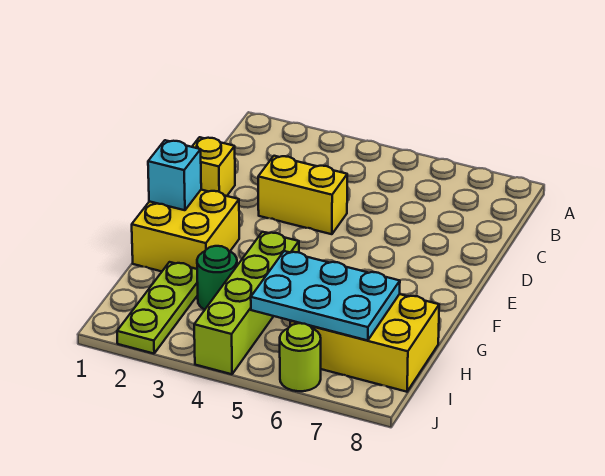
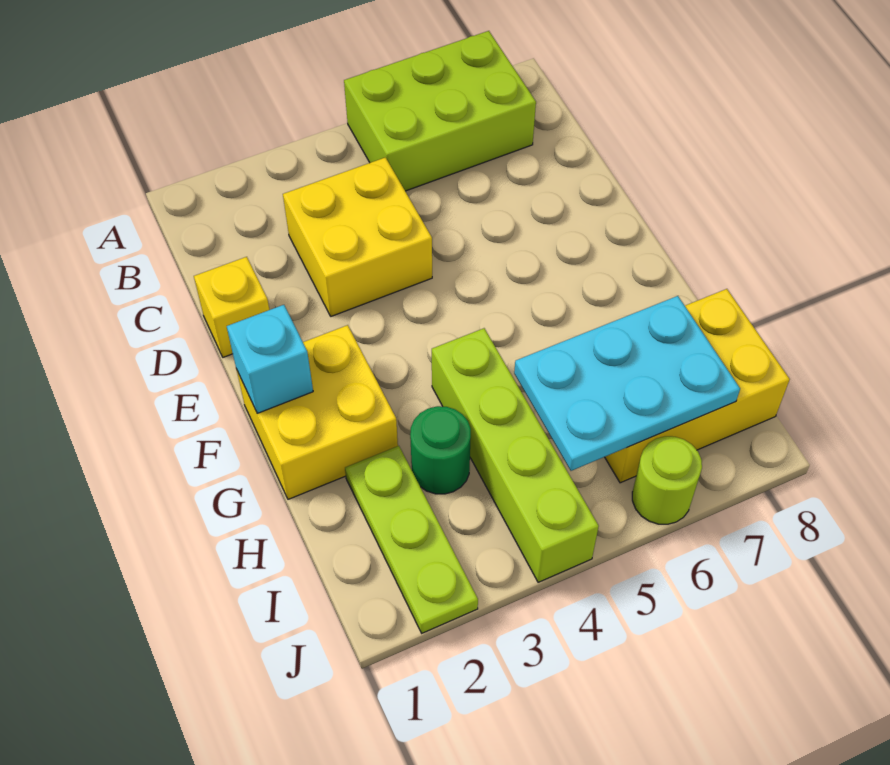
none -> lime 2x3 brick [344,31,536,191]
yellow 1x2 brick [258,156,347,234] -> yellow 2x2 brick [283,157,432,316]

